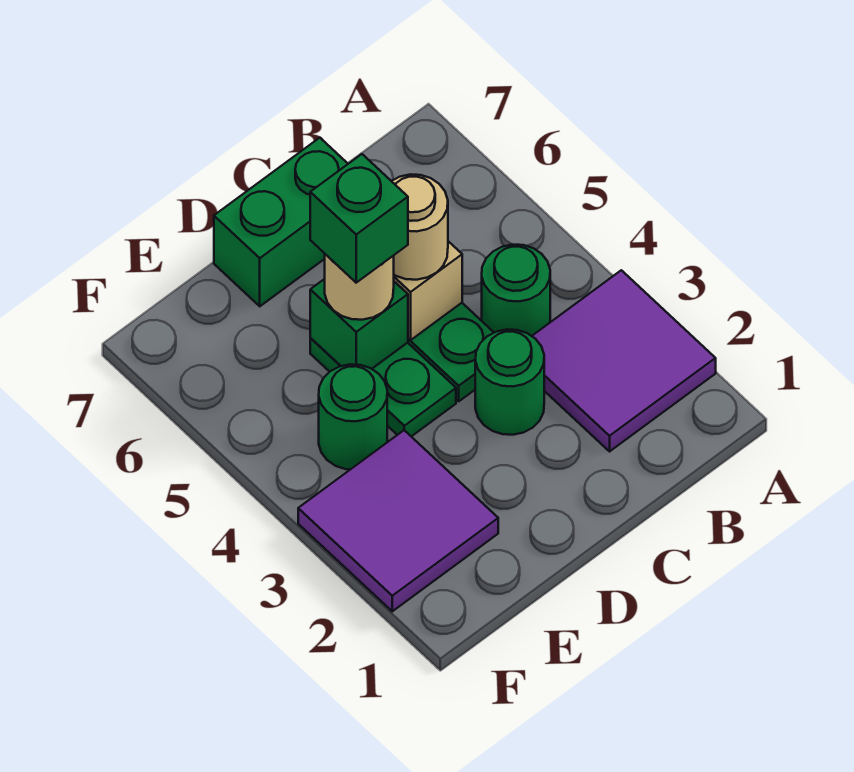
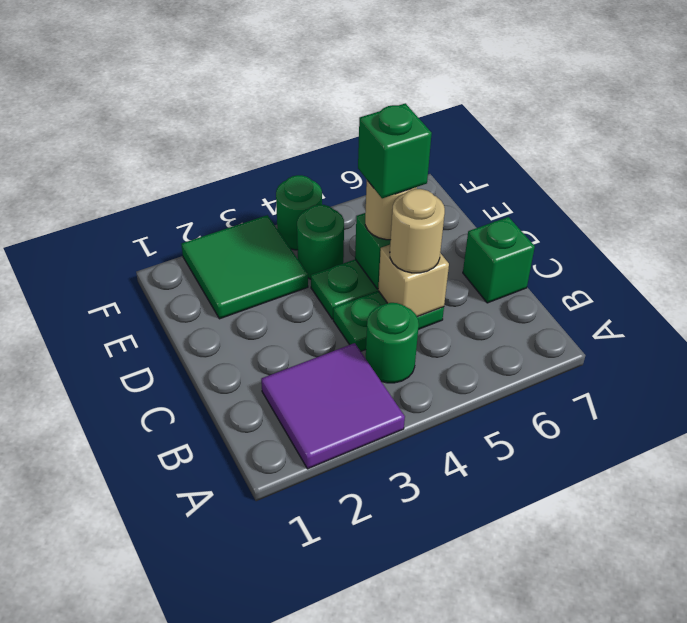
green 1x1 round brick [475,329,544,435] -> green 1x1 round brick moved to [276,175,322,250]
green 1x2 brick [214,138,348,306] -> green 1x1 brick [463,217,535,303]
purple 2x2 tile [298,430,498,611] -> green 2x2 tile [181,215,308,319]

